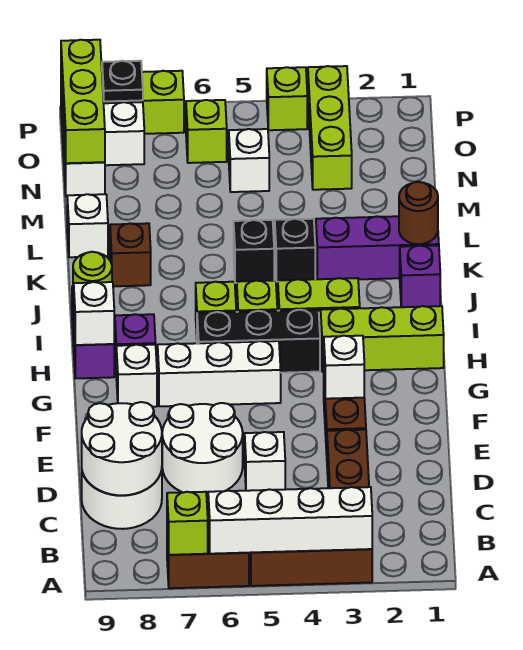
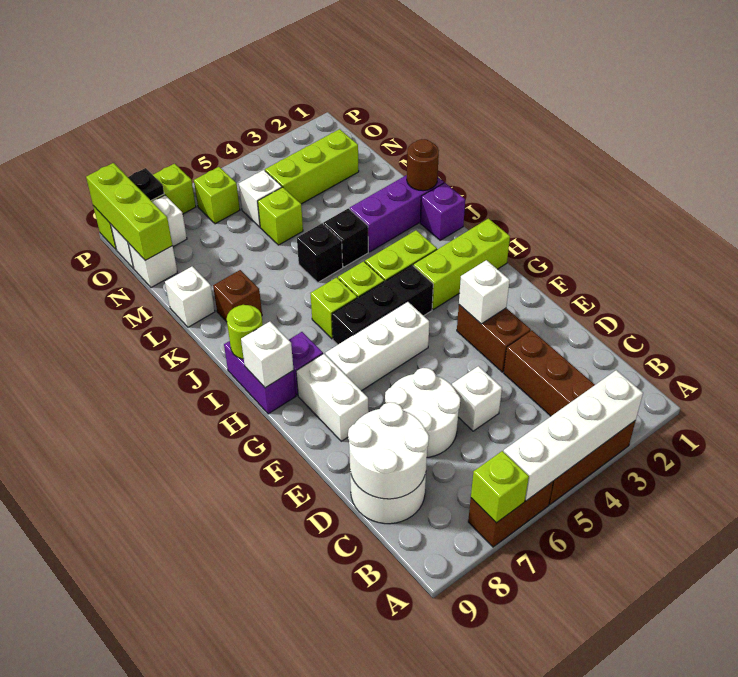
white 1x1 brick [116,345,157,407] -> white 1x2 brick [296,354,369,441]
lime 1x3 brick [308,66,352,190] -> lime 1x3 brick turned to [265,129,359,204]
lime 1x1 brick [267,67,307,130] -> lime 1x1 brick moved to [258,187,303,245]

